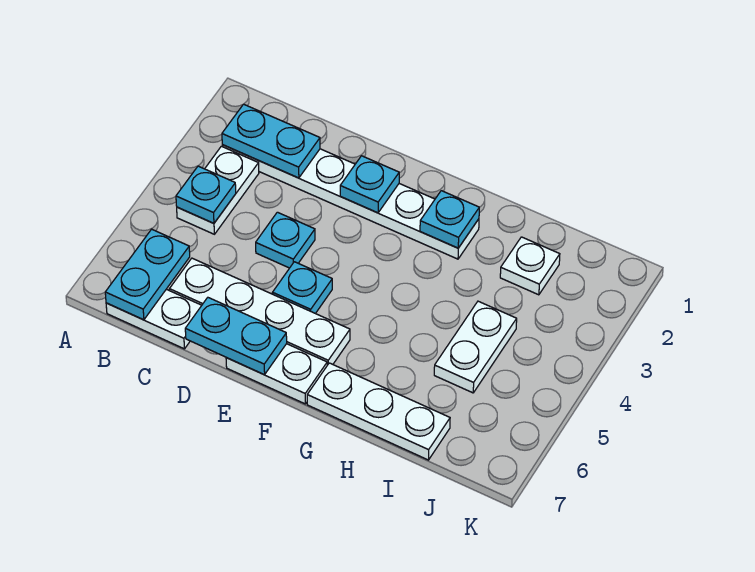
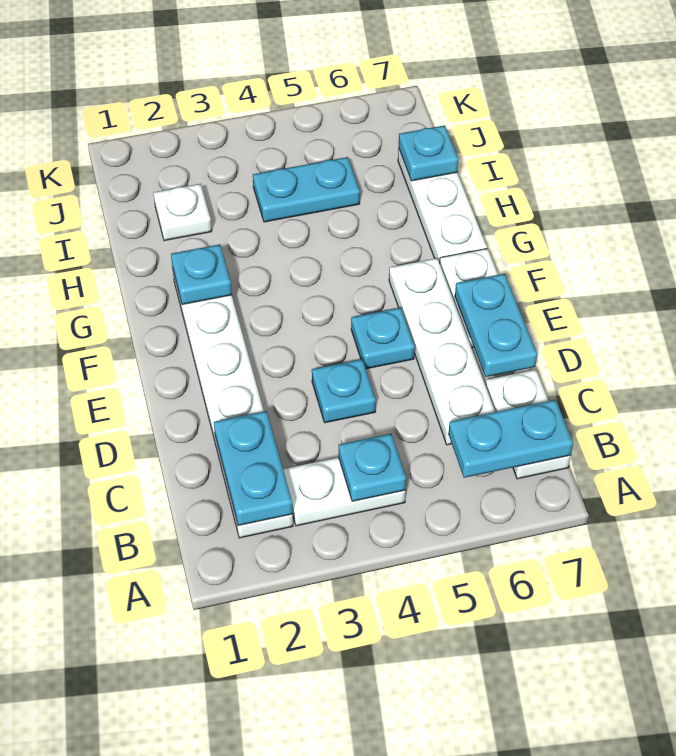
cyan 1x1 plate [340,156,399,213] -> cyan 1x1 plate moved to [399,125,459,181]
white 1x2 plate [434,301,517,393] -> cyan 1x2 plate [253,157,360,222]

